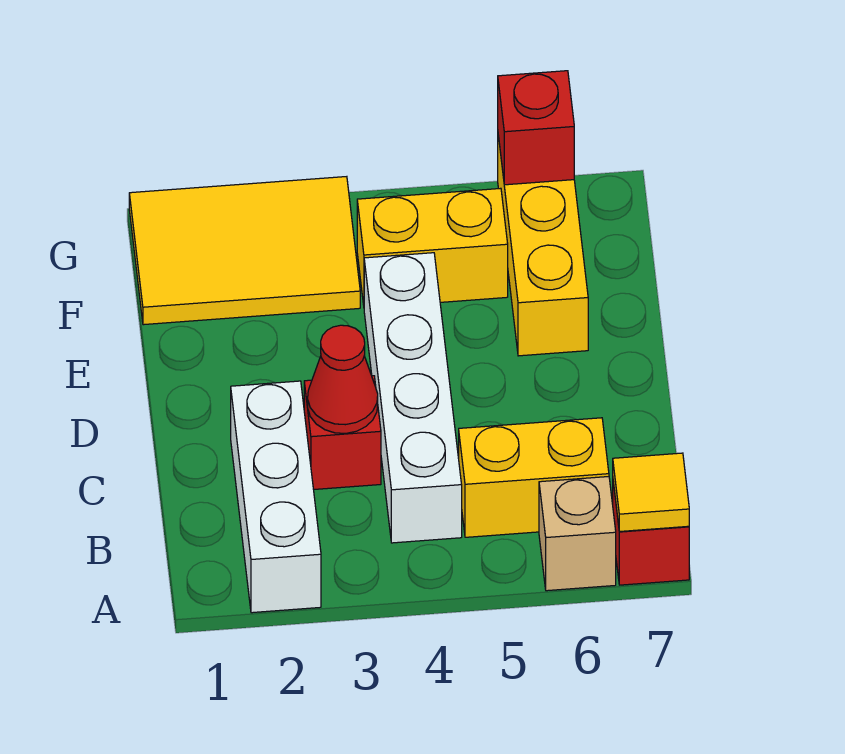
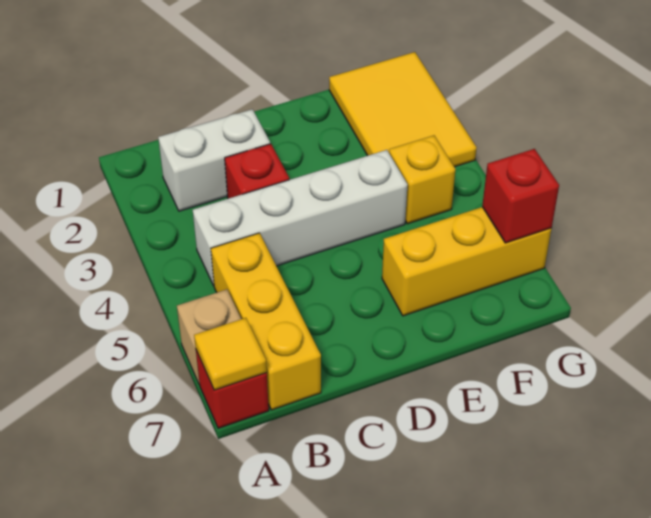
white 1x3 brick [231,381,321,613] -> white 1x2 brick [158,109,270,211]
yellow 1x2 brick [459,418,609,537] -> yellow 1x3 brick [211,233,321,410]
red 1x1 cone [308,325,378,433] -> none
yellow 1x2 brick [357,188,508,305] -> yellow 1x1 brick [389,135,456,224]

